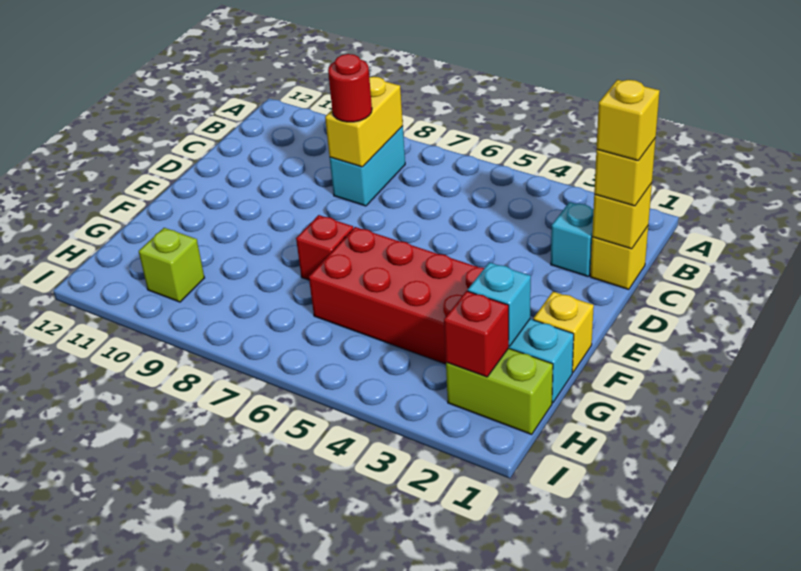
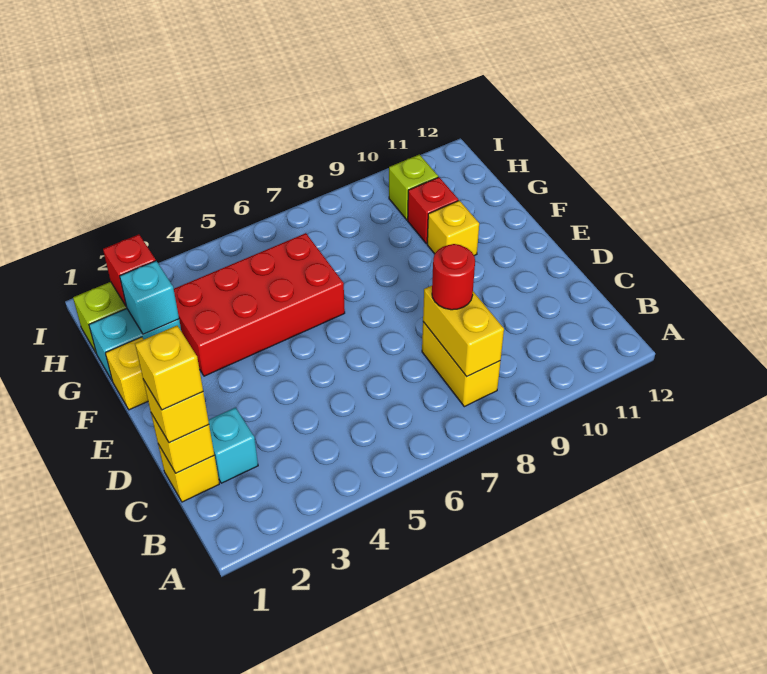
cyan 1x2 brick [330,126,405,206] -> yellow 1x2 brick [422,322,500,407]
red 1x1 brick [296,215,353,280] -> red 1x1 brick moved to [408,177,458,244]
none -> yellow 1x1 brick [427,201,479,256]

